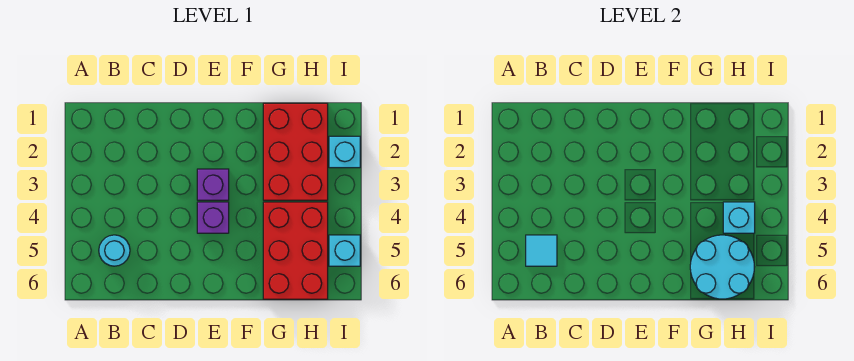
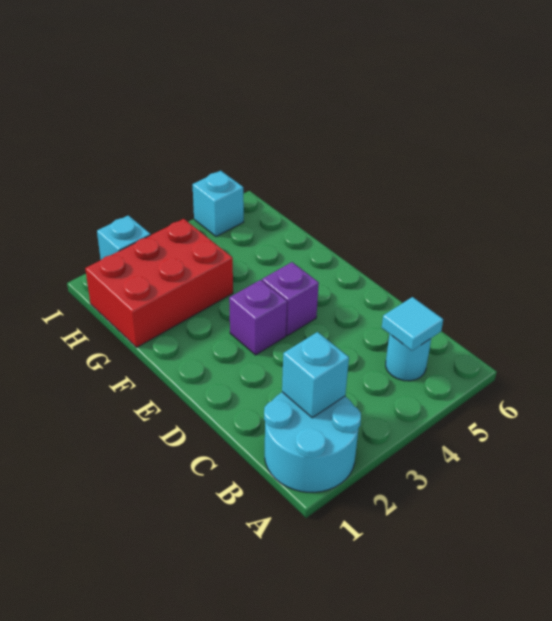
red 2x3 brick [263,202,328,299] -> none
cyan 2x2 round brick [690,235,754,299] -> cyan 2x2 round brick moved to [264,392,361,492]
cyan 1x1 brick [723,202,755,233] -> cyan 1x1 brick moved to [282,332,349,418]

